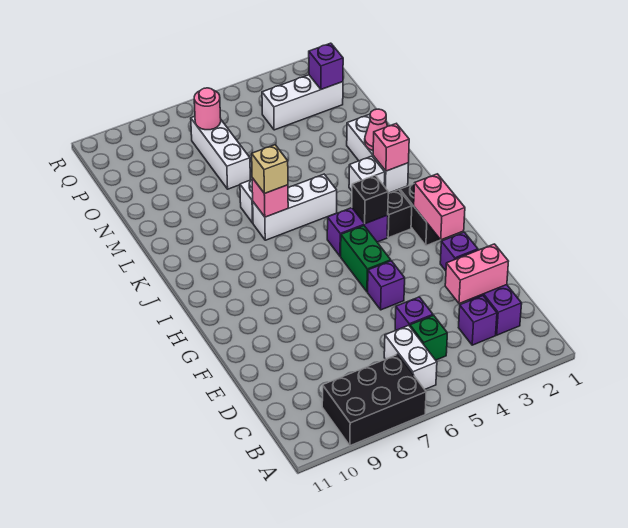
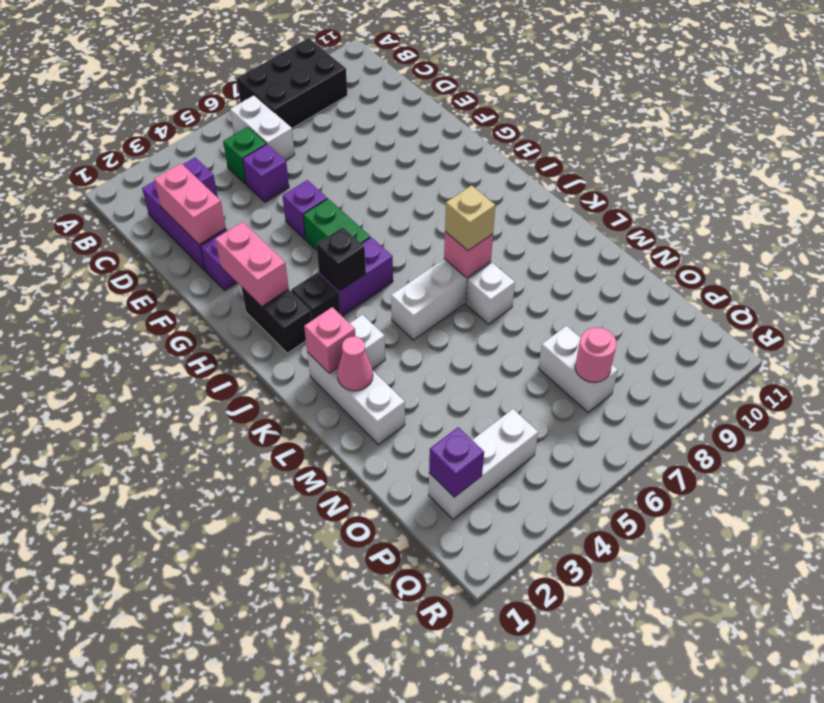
pink 1x2 brick [445,244,509,304] -> pink 1x2 brick turned to [154,163,226,245]
white 1x3 brick [191,116,250,189] -> white 1x2 brick [538,326,618,412]

